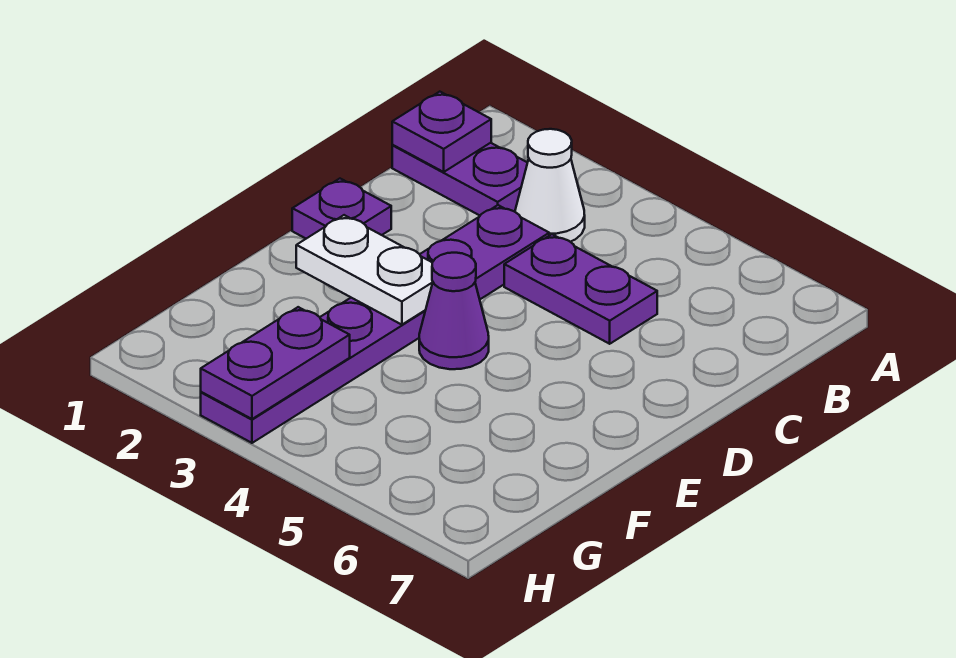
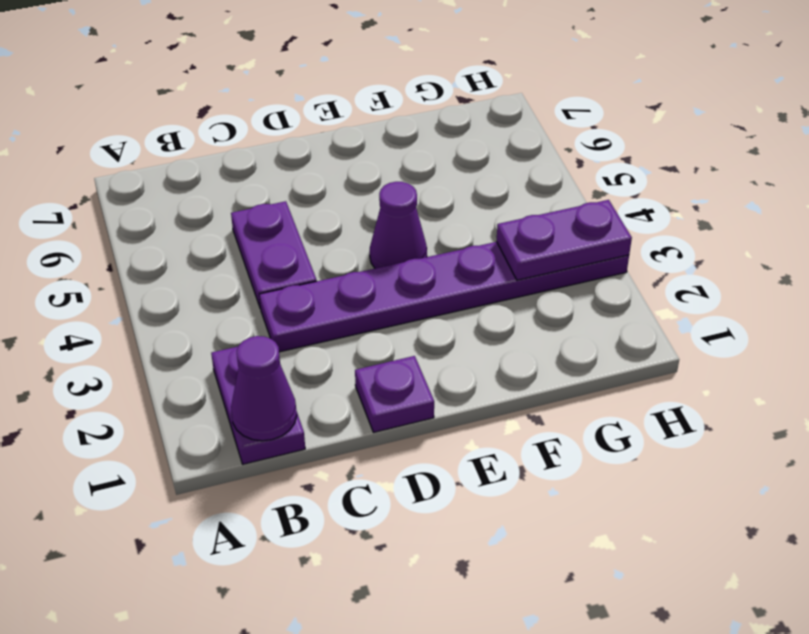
purple 1x1 plate [392,92,491,172] -> purple 1x1 cone [231,336,297,441]
white 1x1 cone [515,129,585,242] -> none
white 1x2 plate [296,215,433,325] -> none

